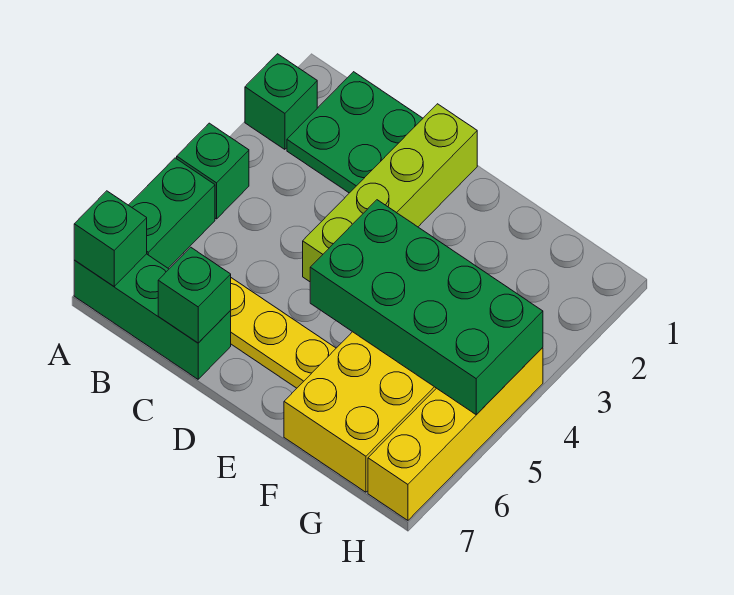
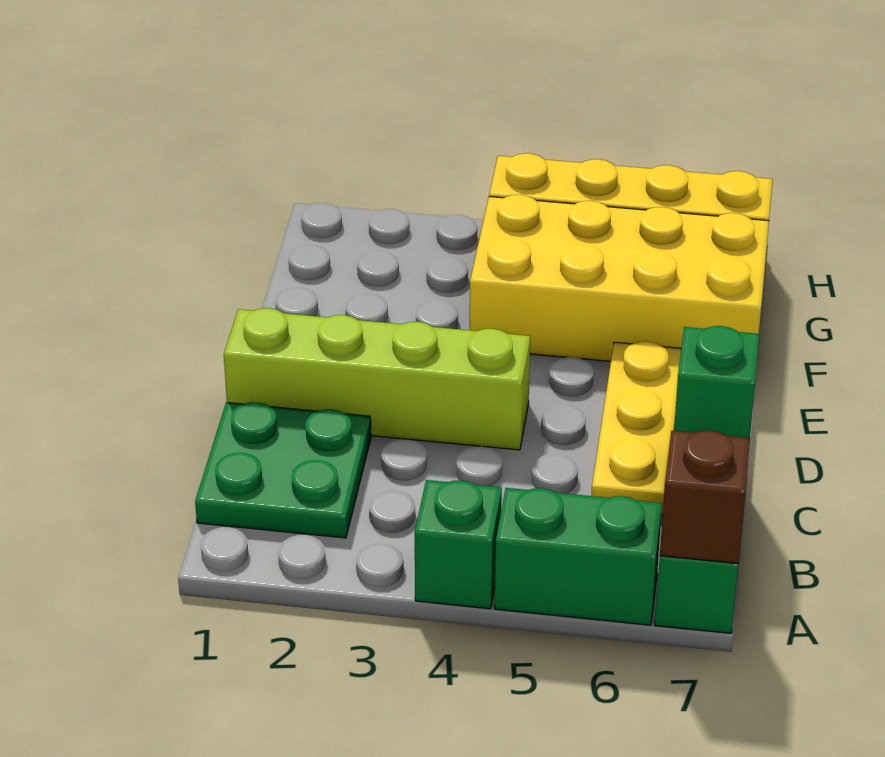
green 1x1 brick [245,54,317,149] -> none
green 1x1 brick [74,191,147,286] -> brown 1x1 brick [660,431,750,564]
green 2x4 brick [310,200,543,415] -> none

